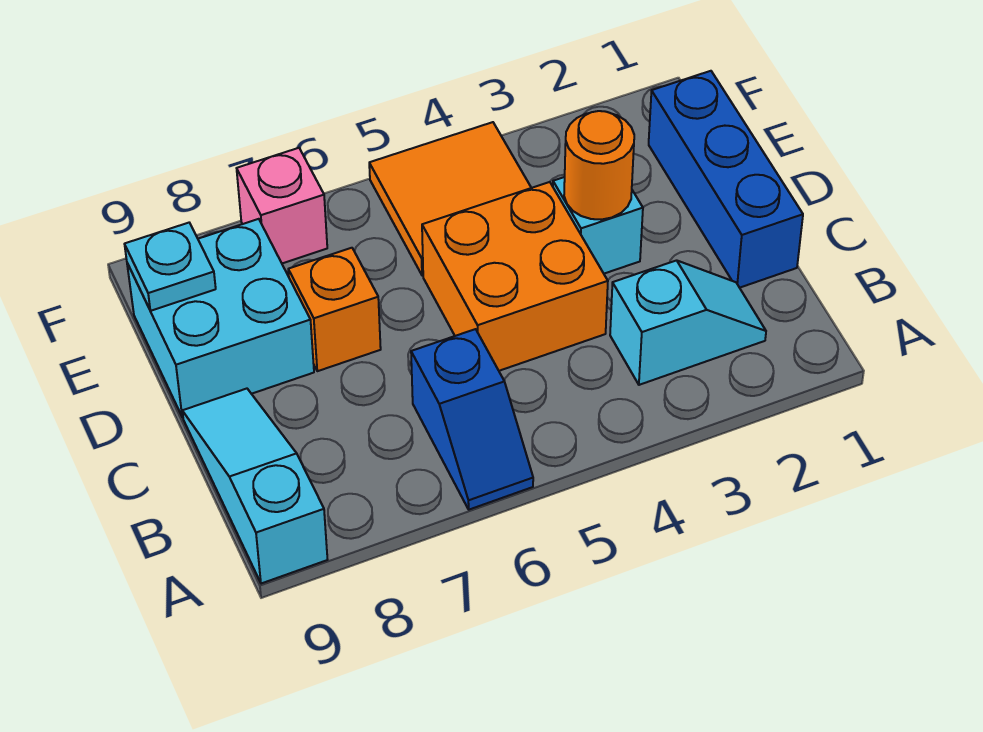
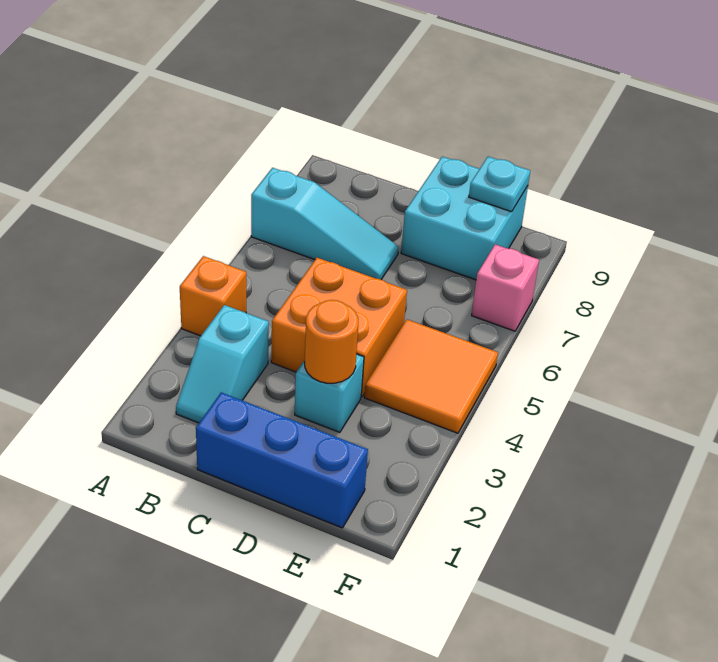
blue 1x2 slope [411,329,533,510] -> none
cyan 1x3 slope [182,389,328,584] -> cyan 1x3 slope moved to [251,168,399,279]
orange 1x1 brick [288,248,381,371] -> orange 1x1 brick moved to [180,256,246,336]

